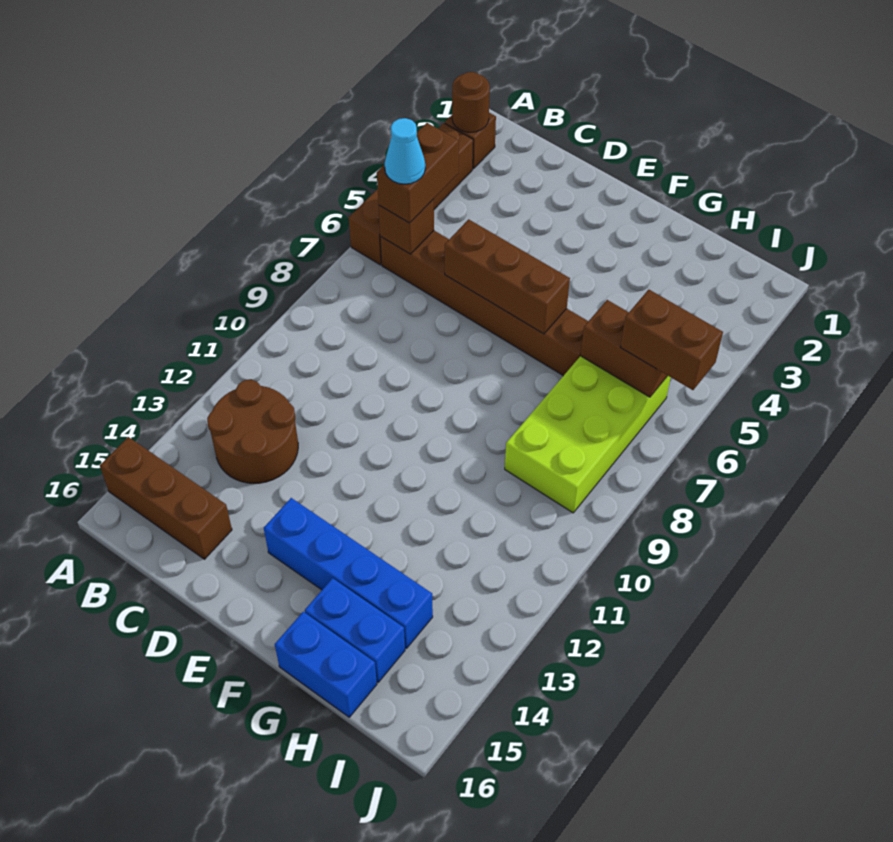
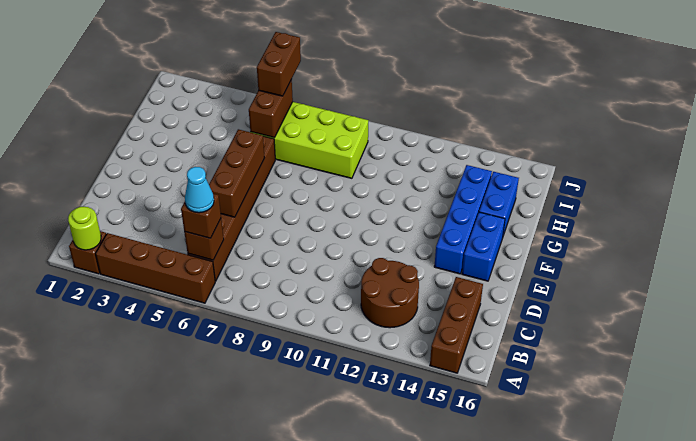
brown 1x1 round brick [452,72,490,132] -> lime 1x1 round brick [68,207,101,250]
brown 1x2 brick [377,123,459,223] -> brown 1x1 brick [181,194,221,238]
blue 1x2 brick [275,612,377,717] -> blue 1x2 brick moved to [462,212,505,281]

